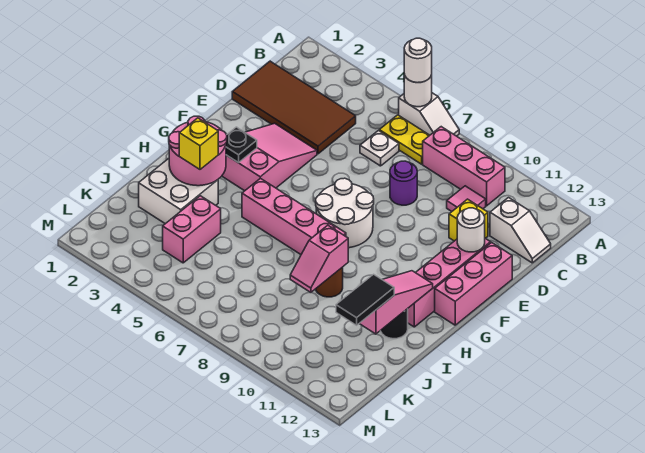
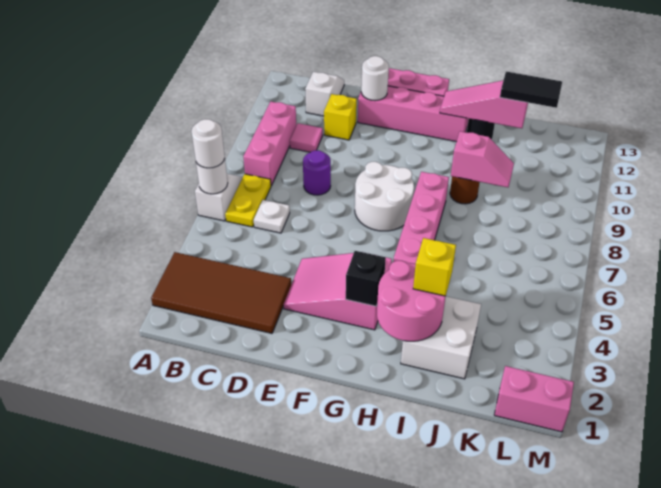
brown 2x4 tile [232,61,356,154] -> brown 2x4 tile turned to [151,252,291,333]
black 1x1 plate [226,127,257,163] -> black 1x1 brick [346,251,386,306]
pink 1x2 brick [163,196,221,263] -> pink 1x2 brick moved to [494,366,574,432]

